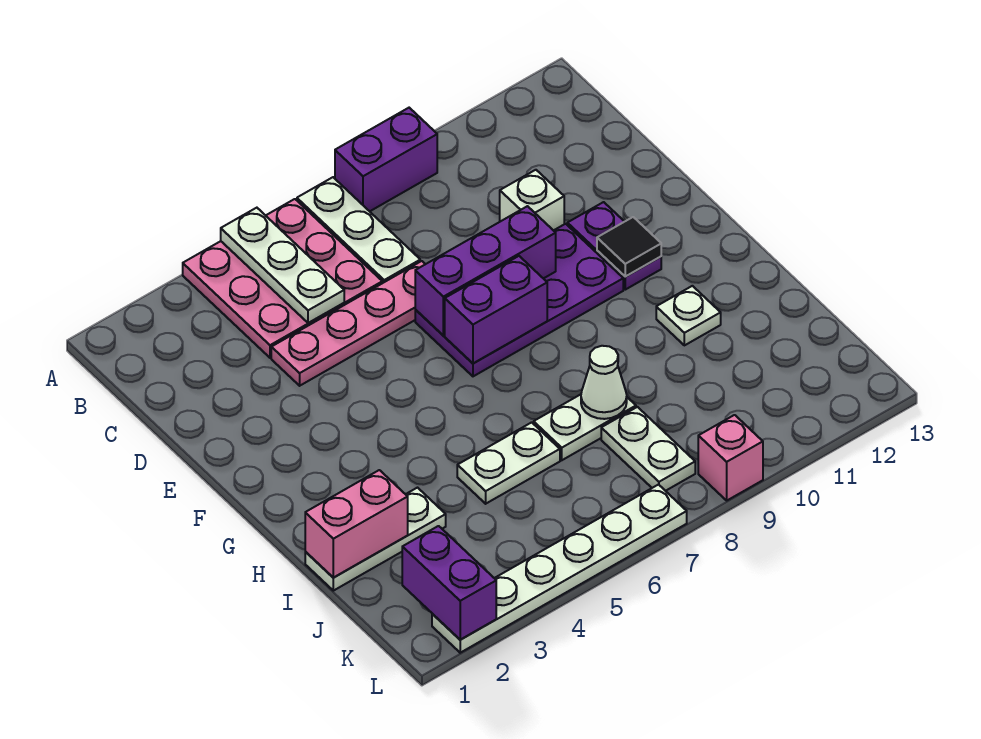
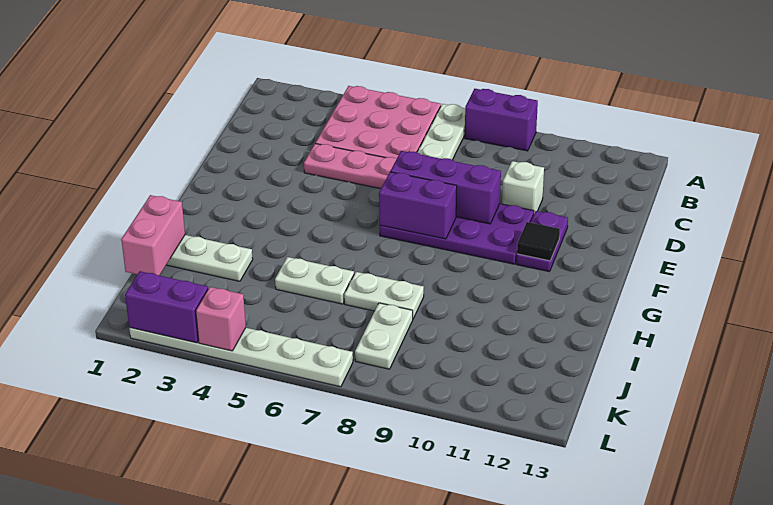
white 1x3 plate [221,208,344,323] -> none
white 1x1 plate [656,286,721,345] -> none
pink 1x2 brick [305,470,408,578] -> pink 1x2 brick turned to [121,195,185,276]
white 1x1 cone [581,346,627,419] -> none
purple 1x2 brick [402,526,496,640] -> purple 1x2 brick turned to [125,271,208,343]
pink 1x1 brick [698,415,763,500] -> pink 1x1 brick moved to [196,287,246,351]

